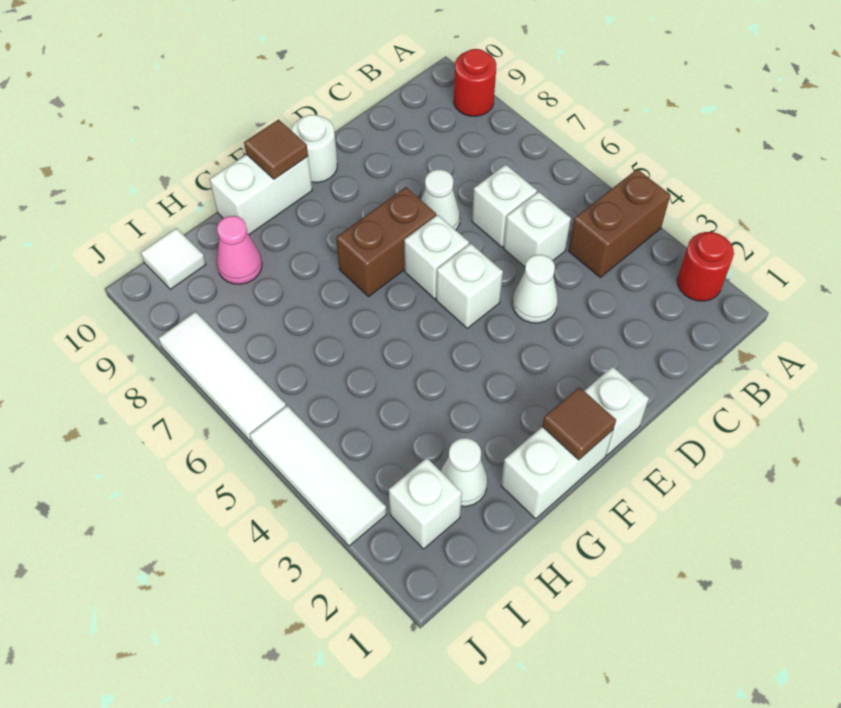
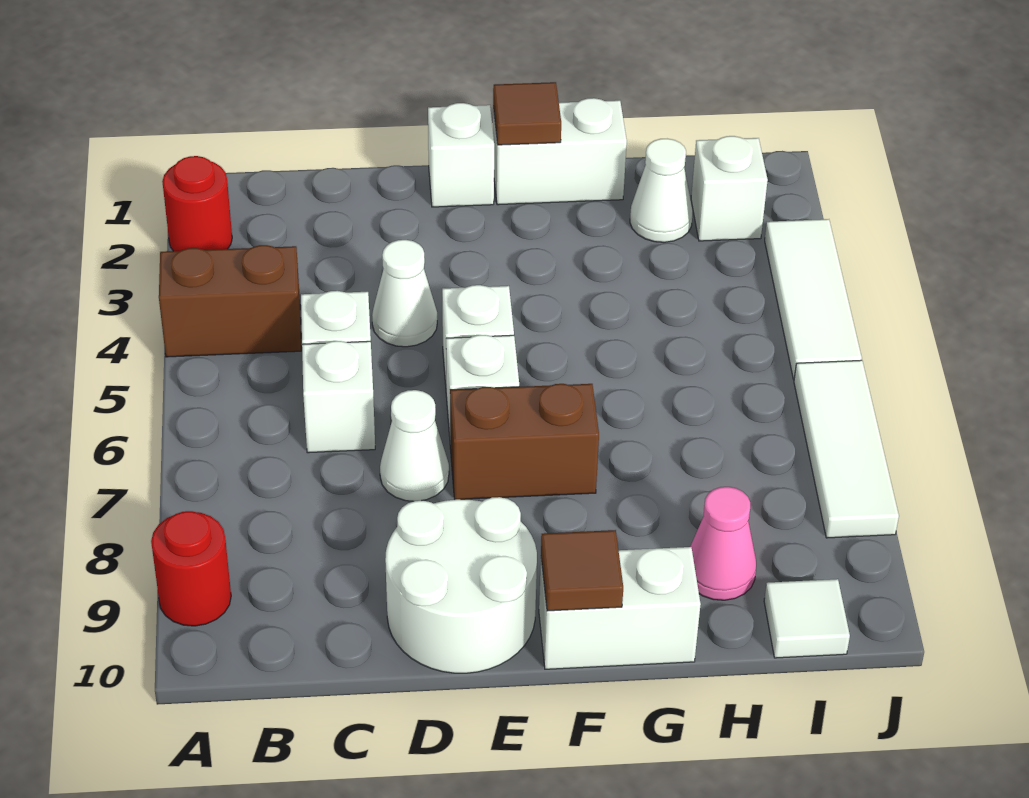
white 1x1 round brick [291,115,337,183] -> white 2x2 round brick [385,497,537,673]

